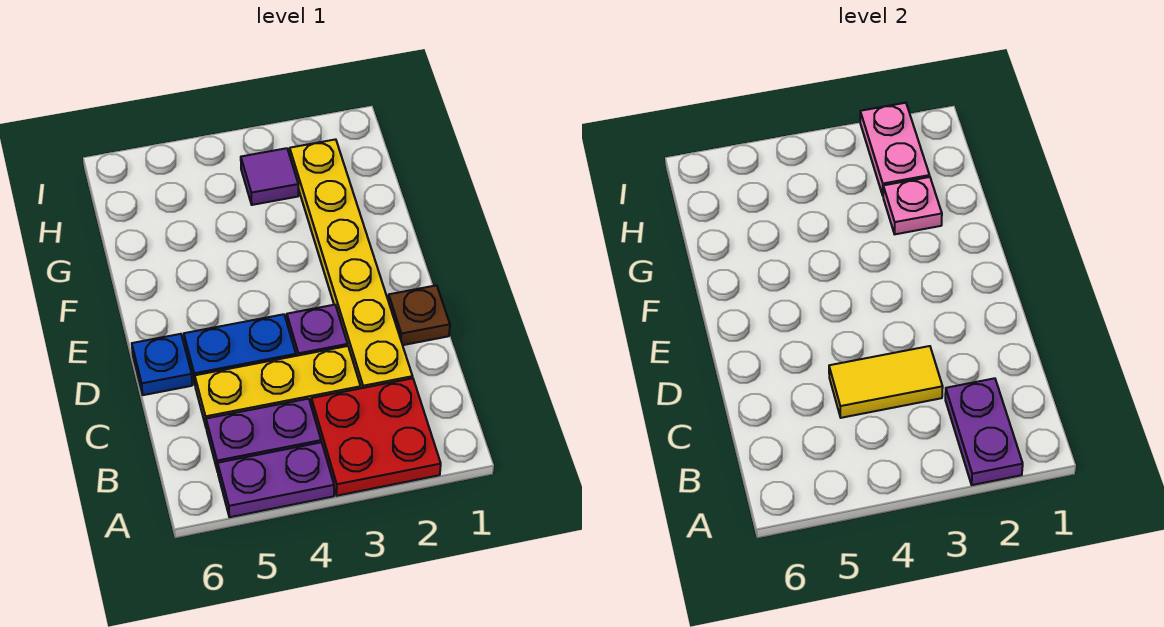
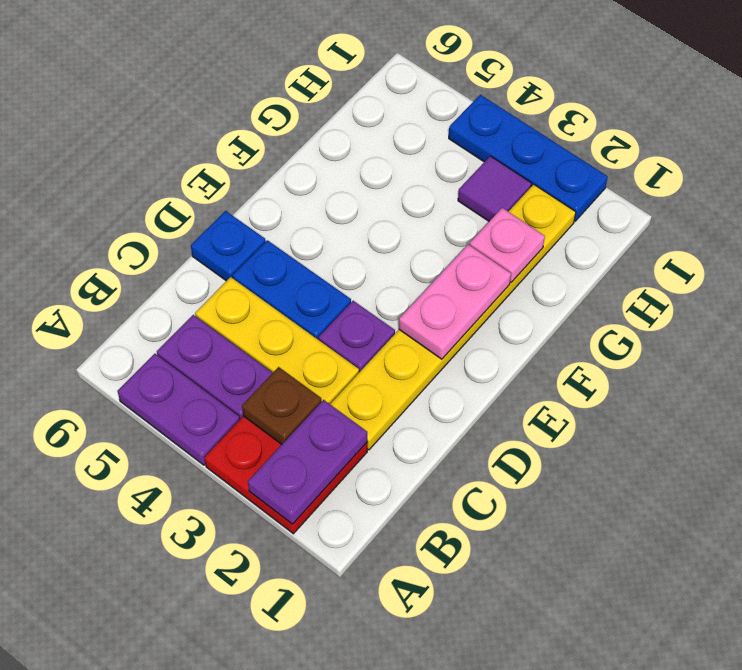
yellow 1x2 tile [829,346,943,418] -> none
brown 1x1 plate [388,285,450,345] -> brown 1x1 plate moved to [242,367,322,444]
pink 1x2 plate [860,103,930,195] -> pink 1x2 plate moved to [399,245,511,359]
none -> blue 1x3 plate [449,95,608,221]

